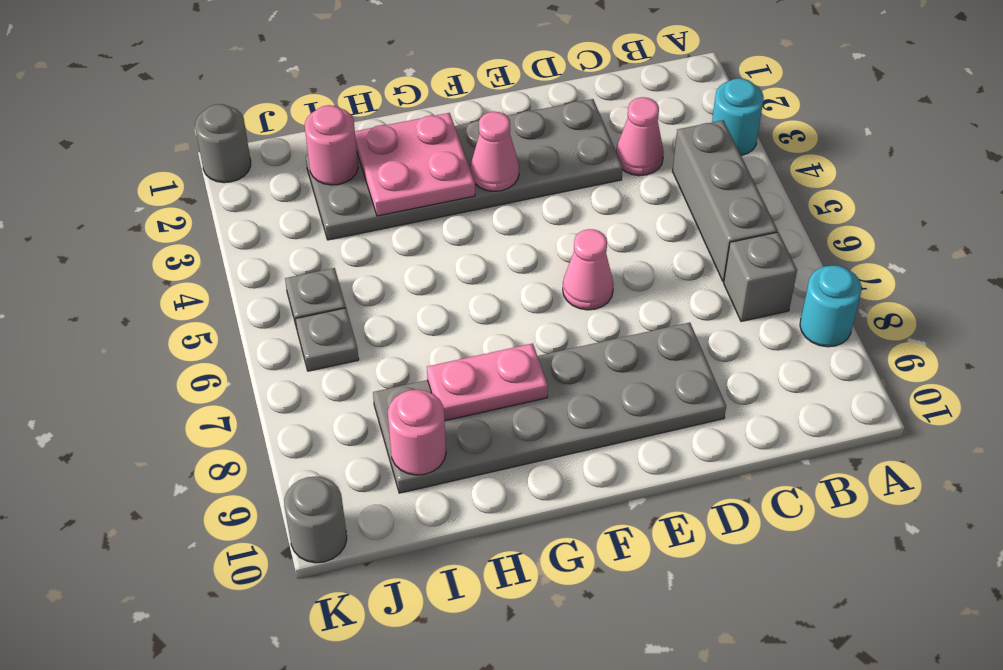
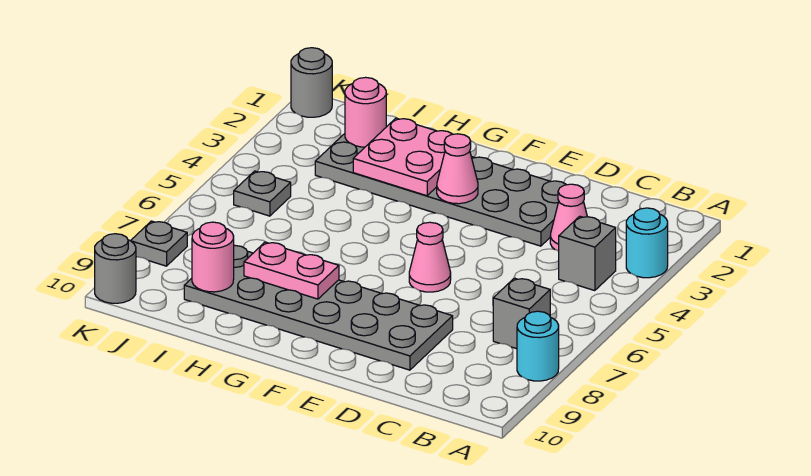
grey 1x3 brick [673,120,778,282] -> grey 1x1 brick [559,216,616,291]
grey 1x1 plate [295,308,359,371] -> grey 1x1 plate moved to [131,221,187,266]

